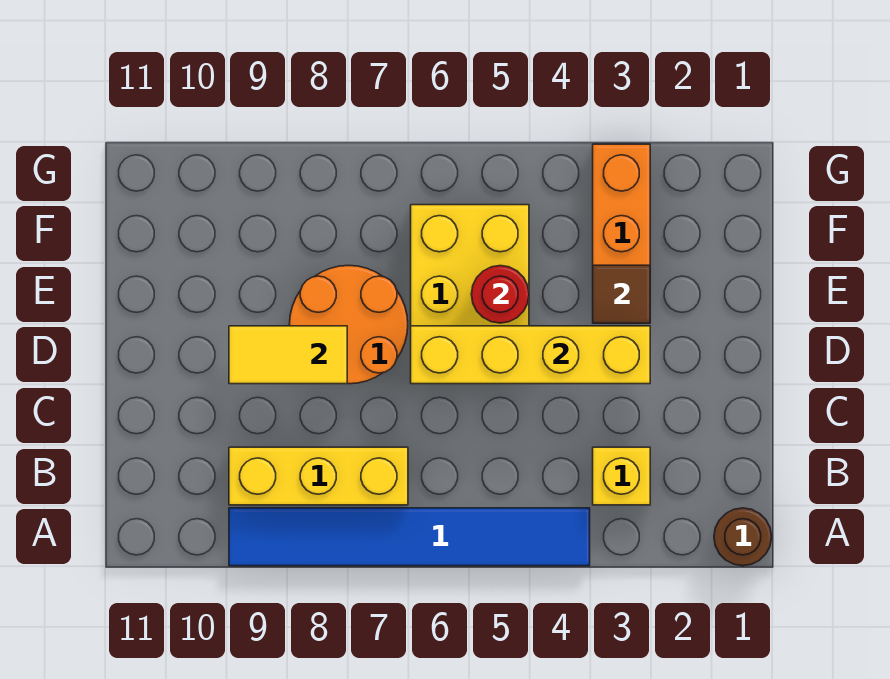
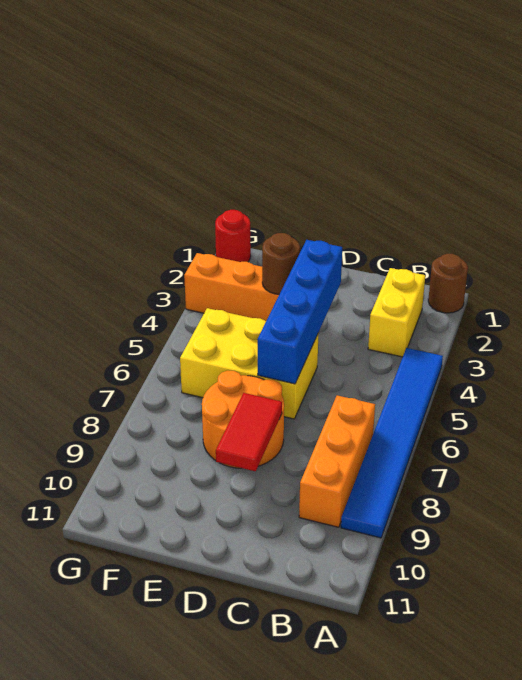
yellow 1x1 brick [593,447,650,505] -> yellow 1x2 brick [368,268,425,357]
yellow 1x3 brick [229,447,408,505] -> orange 1x3 brick [299,395,375,527]
yellow 1x4 brick [411,326,650,384] -> blue 1x4 brick [257,240,342,384]
yellow 1x2 tile [229,326,347,384] -> red 1x2 tile [216,393,282,471]
brown 1x1 tile [593,265,650,323] -> brown 1x1 round brick [262,233,300,294]
red 1x1 round brick [471,266,529,323] -> red 1x1 round brick moved to [215,210,251,262]

